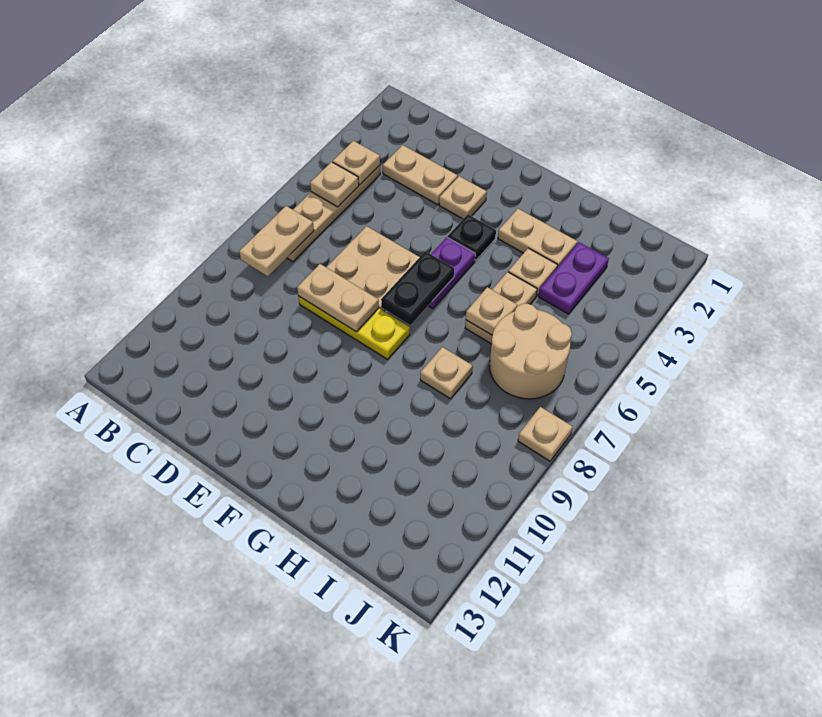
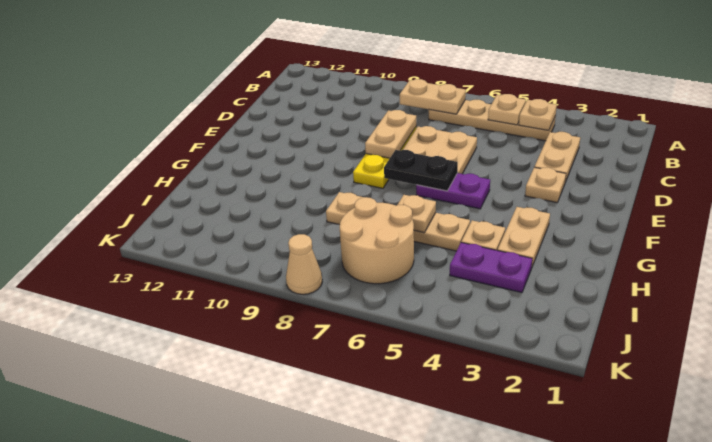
black 1x1 plate [448,214,496,261] -> none
tan 1x1 plate [518,407,573,461] -> tan 1x1 cone [286,234,322,294]

